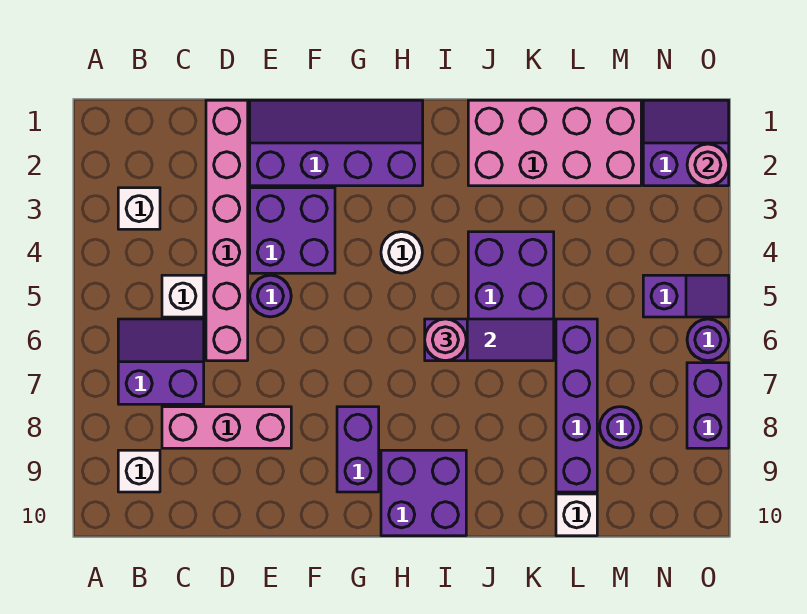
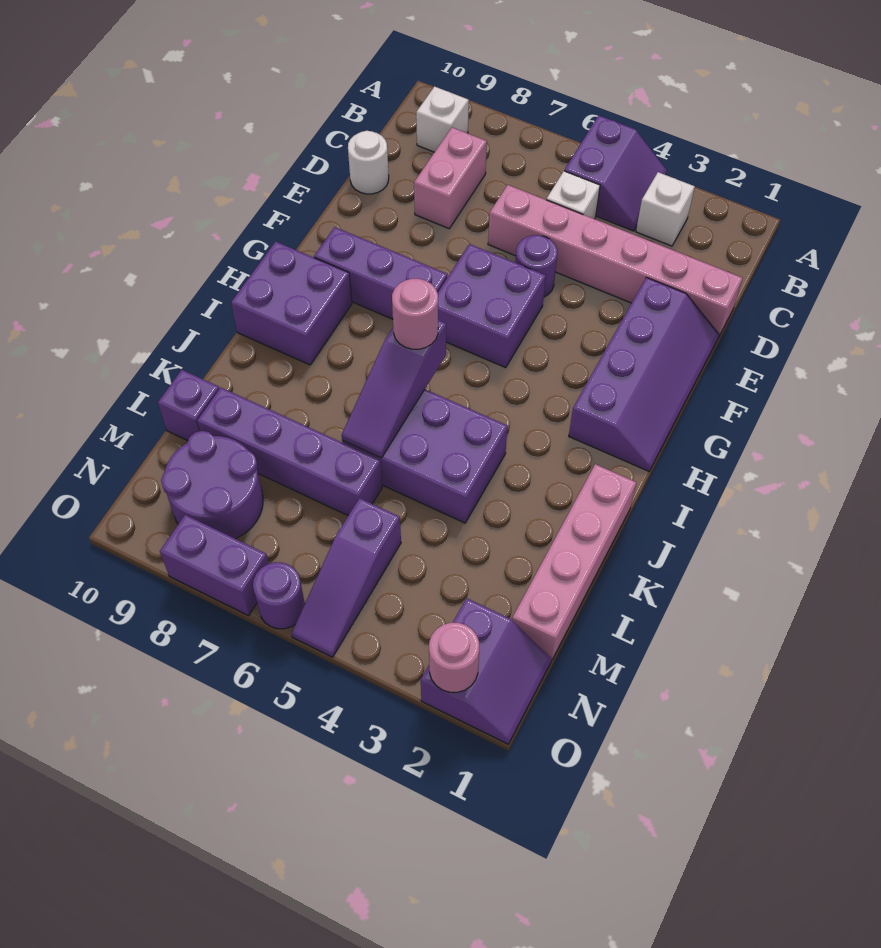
purple 2x2 slope [118,319,204,404] -> purple 2x2 slope moved to [565,116,667,231]
pink 1x3 brick [162,407,291,448] -> pink 1x2 brick [414,128,487,228]
purple 2x2 brick [250,188,335,273] -> purple 2x2 brick moved to [438,244,546,368]
purple 1x2 brick [337,407,379,492] -> purple 1x3 brick [314,227,447,319]
white 1x1 round brick [381,232,422,273] -> white 1x1 round brick moved to [348,131,389,194]
pink 2x4 brick [468,100,641,186] -> pink 1x4 brick [512,464,637,661]
white 1x1 brick [556,494,597,536] -> purple 1x1 brick [158,370,219,441]
purple 1x1 round brick [600,407,641,448] -> purple 2x2 round brick [161,431,263,539]
purple 1x2 slope [643,275,729,317] -> purple 1x3 slope [292,498,401,657]

